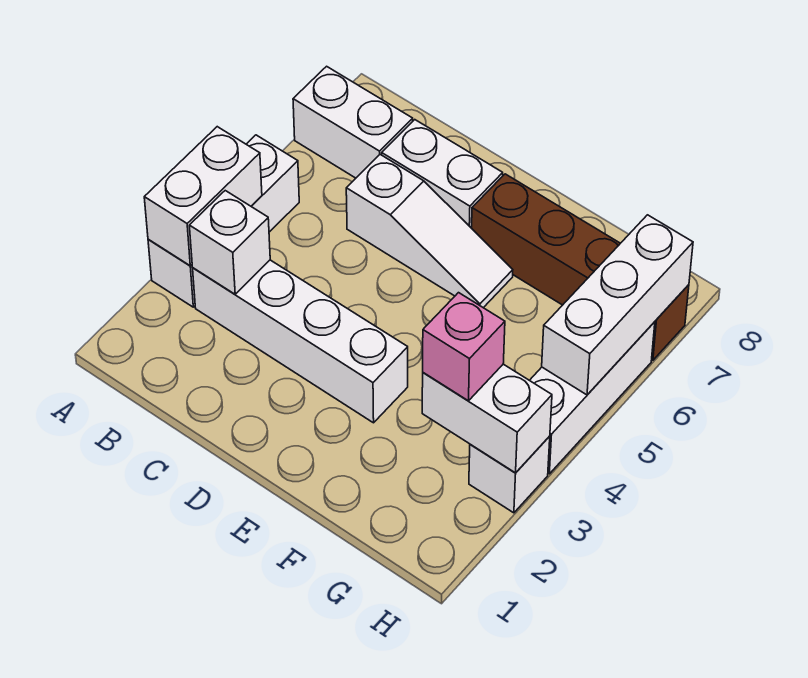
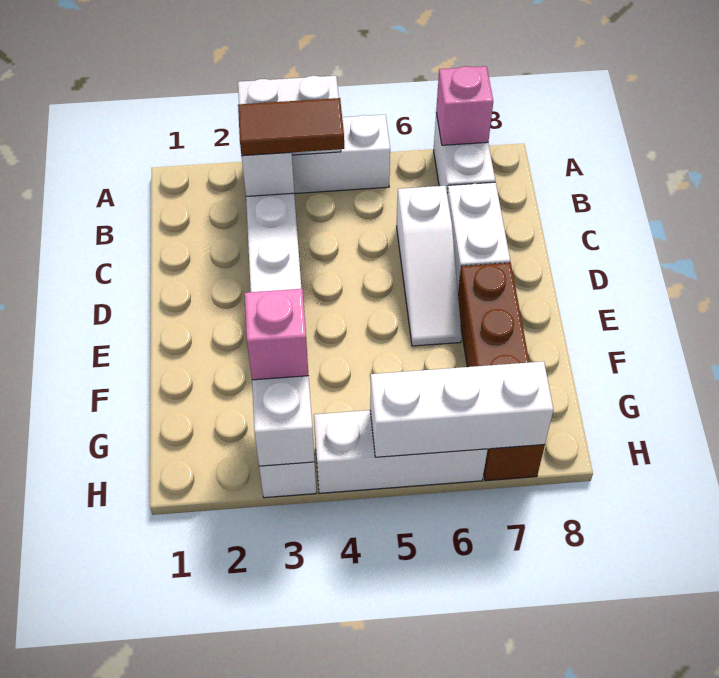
none -> pink 1x1 brick [436,66,493,145]
none -> brown 1x2 tile [238,98,344,156]

